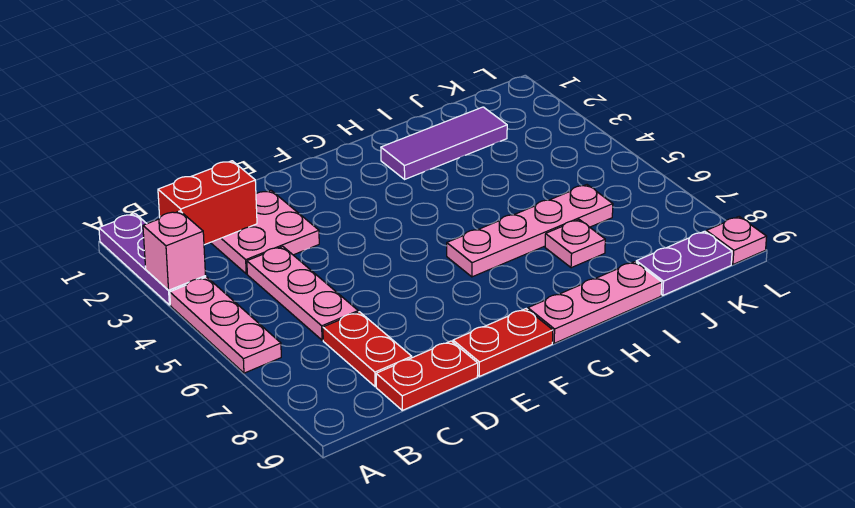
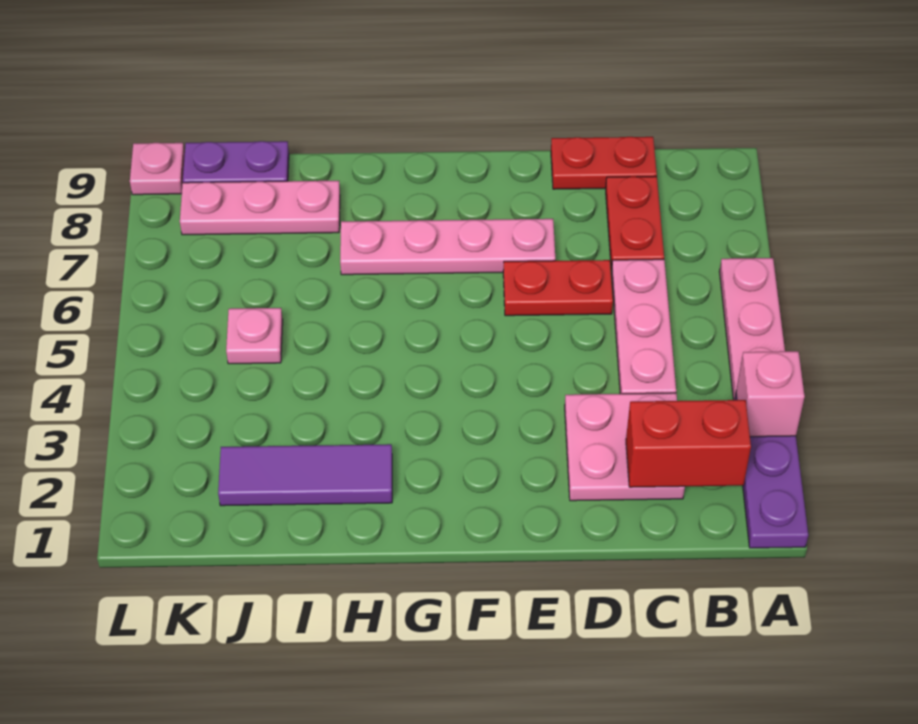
red 1x2 plate [453,309,553,376] -> red 1x2 plate moved to [503,260,613,316]
pink 1x4 plate [447,185,613,277] -> pink 1x4 plate moved to [340,219,555,275]
pink 1x3 plate [528,262,662,343] -> pink 1x3 plate moved to [180,181,340,235]
pink 1x1 plate [545,220,605,268] -> pink 1x1 plate moved to [226,308,283,364]

